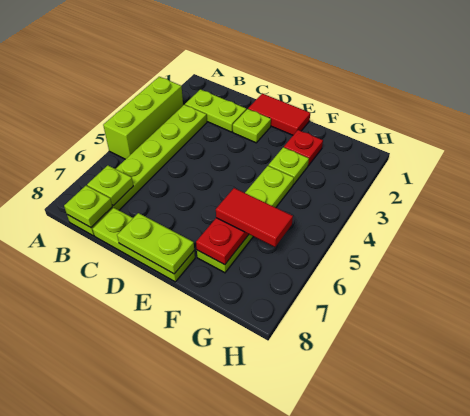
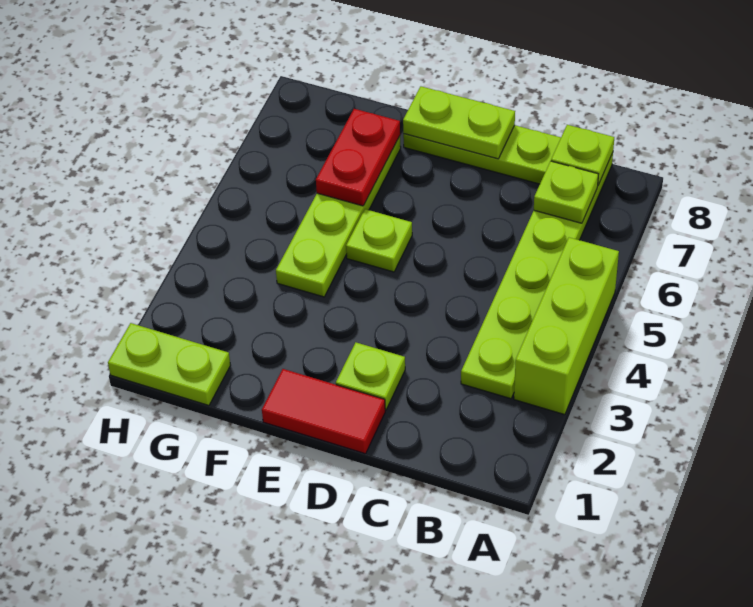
lime 1x2 plate [185,90,246,132] -> lime 1x2 plate moved to [108,323,231,405]
red 1x1 plate [284,130,323,166] -> none
lime 1x1 plate [269,147,309,185] -> lime 1x1 plate moved to [346,209,412,272]
red 1x2 tile [216,188,293,247] -> none

